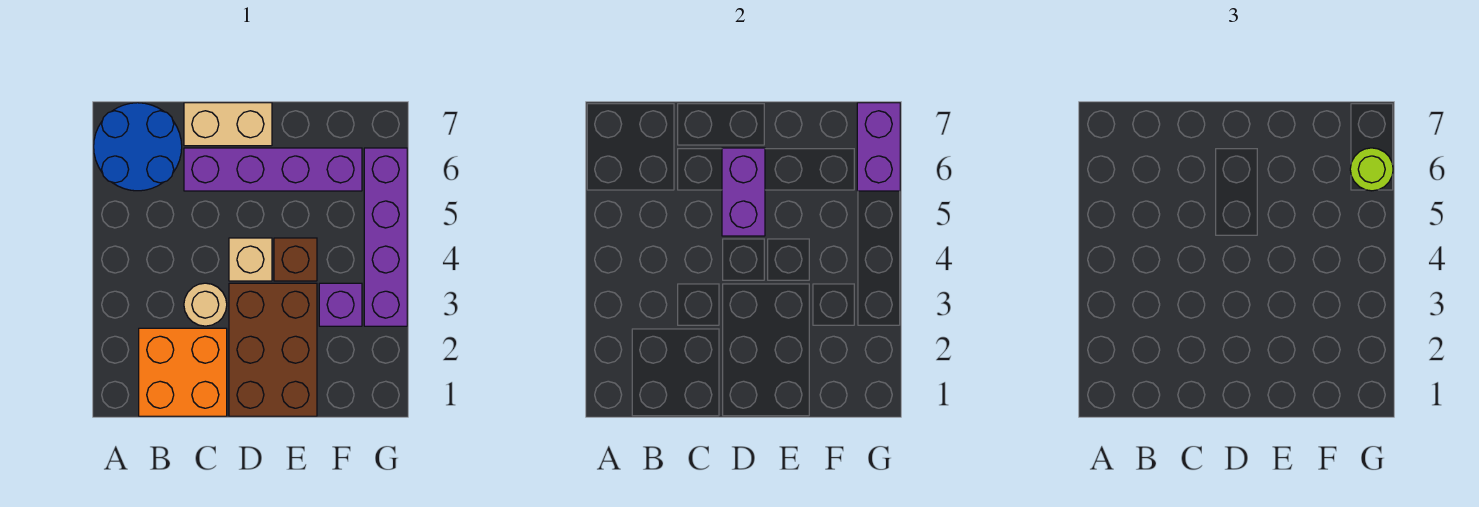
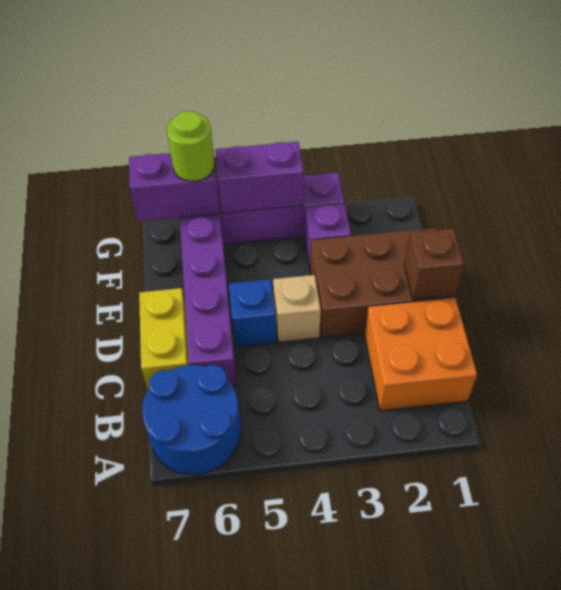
tan 1x1 round brick [184,283,227,326] -> none
tan 1x2 brick [184,103,272,146] -> yellow 1x2 brick [139,288,189,390]
none -> blue 1x1 brick [229,279,276,347]
purple 1x2 brick [722,148,765,236] -> purple 1x2 brick moved to [215,142,304,213]
brown 1x1 brick [274,238,317,281] -> brown 1x1 brick moved to [404,229,464,300]

